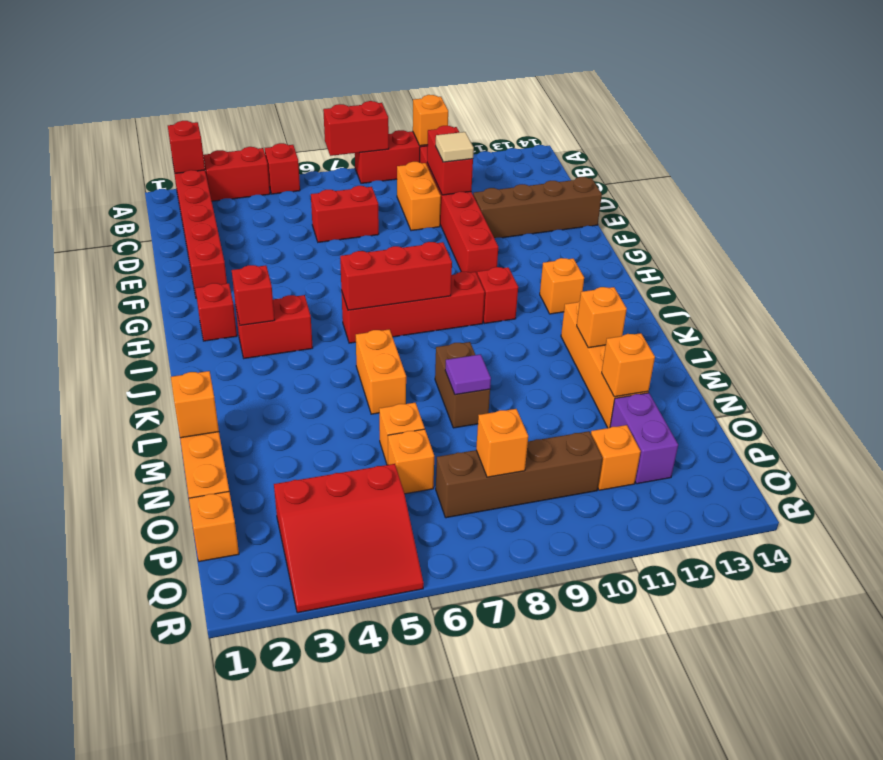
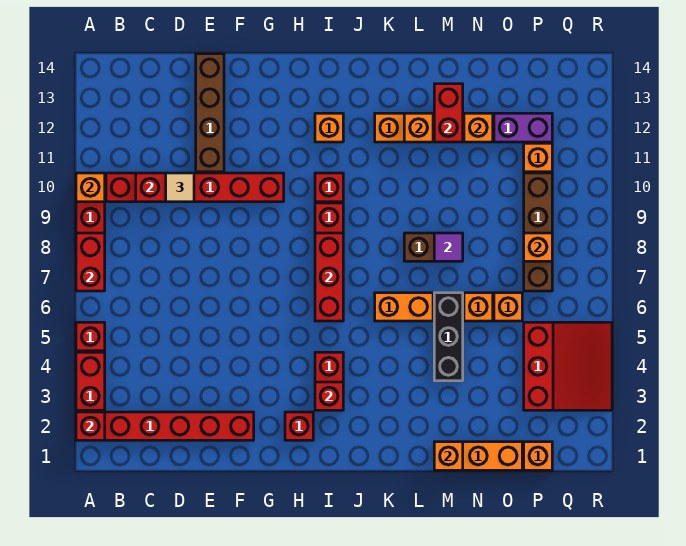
orange 1x2 brick [397,162,441,231] -> none
red 1x2 brick [311,186,379,242] -> red 1x2 brick moved to [434,84,463,142]
none -> black 1x3 brick [434,293,463,381]

